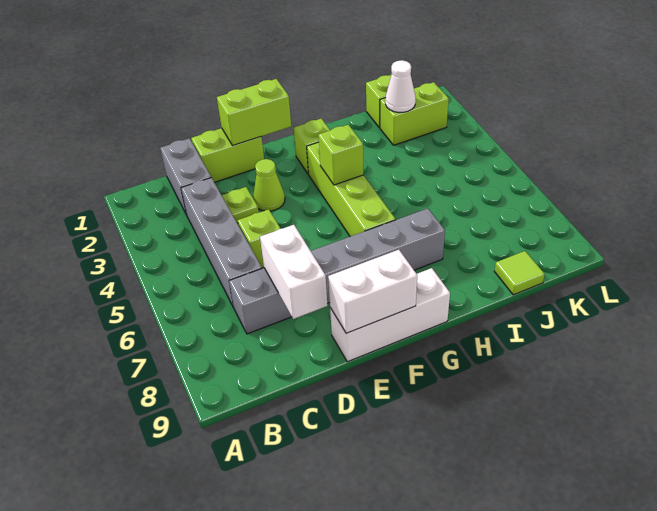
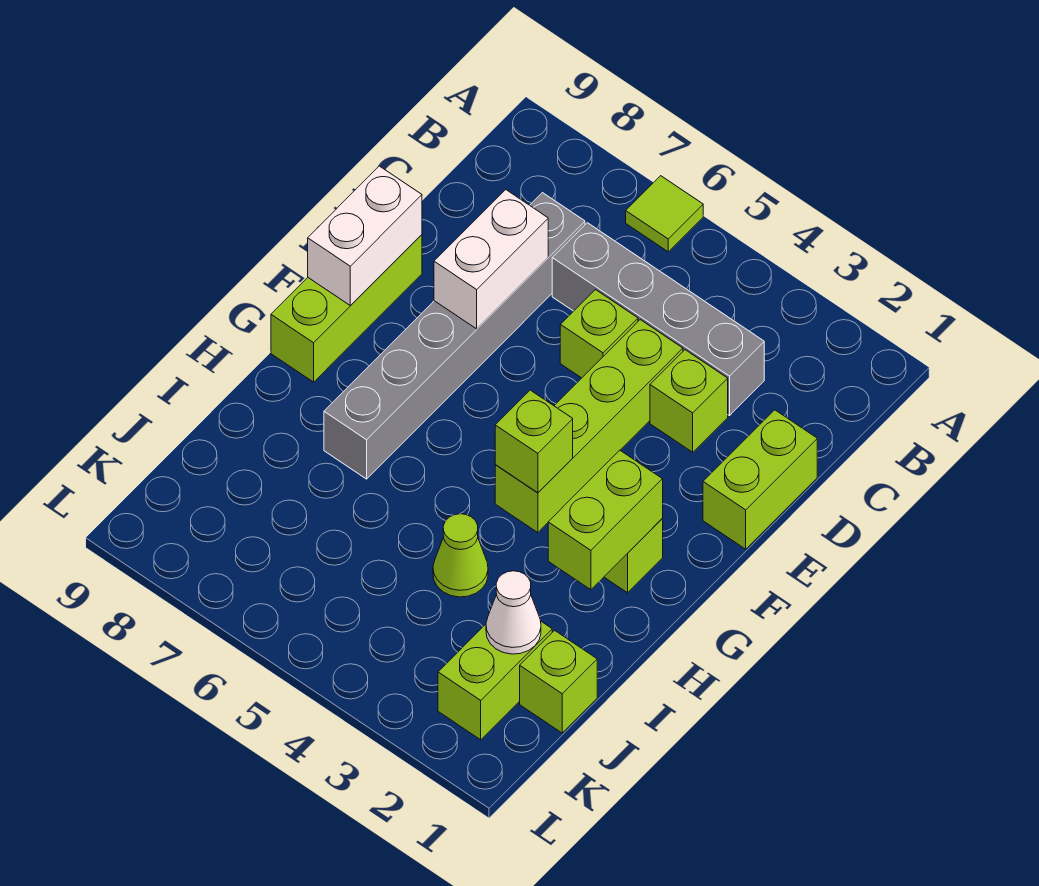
grey 1x2 brick [160,138,211,215] -> none
lime 1x1 plate [222,187,259,223] -> lime 1x1 brick [650,350,728,452]
white 1x2 brick [260,225,327,319] -> white 1x2 brick turned to [434,190,548,329]
lime 1x2 brick [217,79,291,146] -> lime 1x2 brick moved to [548,450,663,590]
lime 1x1 cone [253,159,285,211] -> lime 1x1 cone moved to [433,514,488,597]
white 1x3 brick [330,268,450,362] -> lime 1x3 brick [271,235,422,382]
lime 1x4 brick [307,142,396,236] -> lime 1x4 brick turned to [495,320,683,533]
lime 1x1 tile [494,251,545,295] -> lime 1x1 tile moved to [626,176,703,252]

